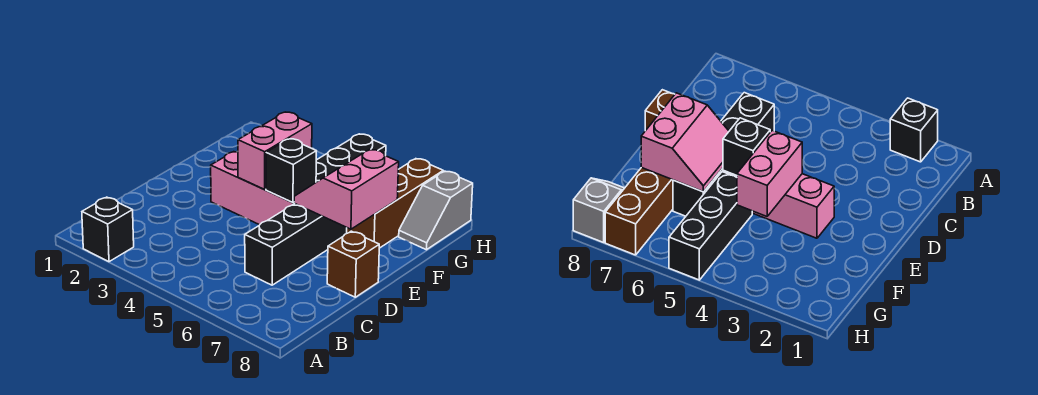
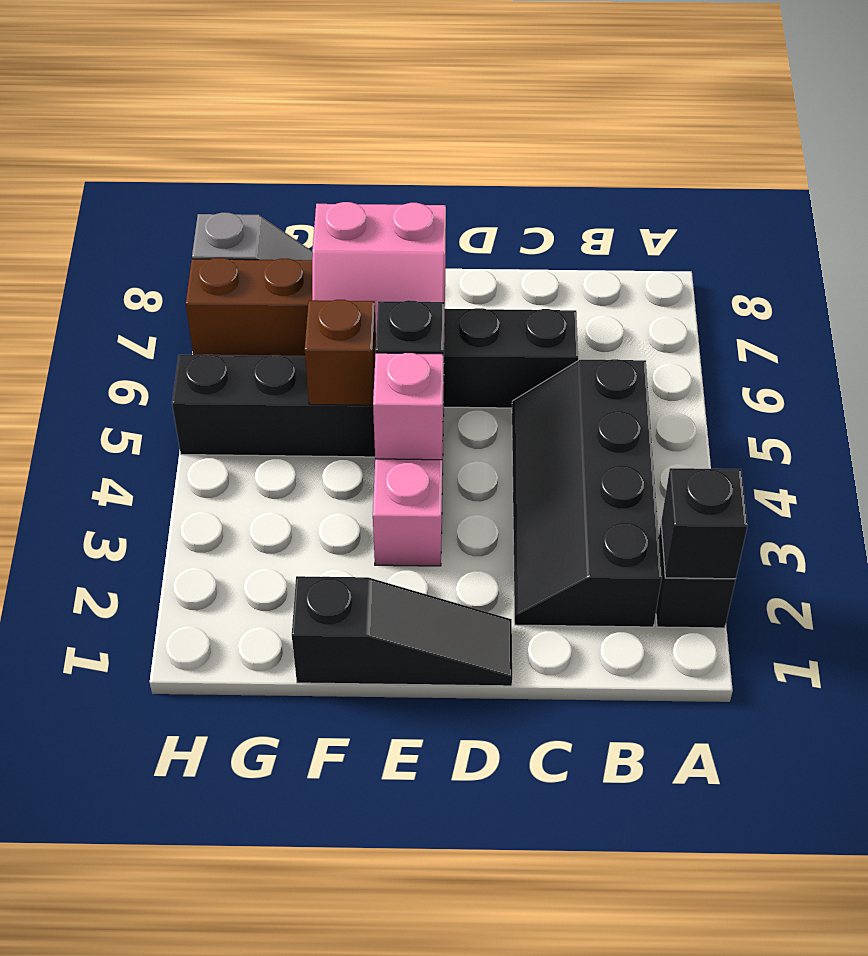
none -> black 1x1 brick [661,468,747,579]
none -> black 2x4 slope [512,359,662,627]
none -> black 1x3 slope [292,576,512,686]
brown 1x1 brick [327,231,379,297] -> brown 1x1 brick moved to [305,300,376,405]
pink 1x2 brick [238,112,312,190] -> pink 1x1 brick [373,353,443,460]

